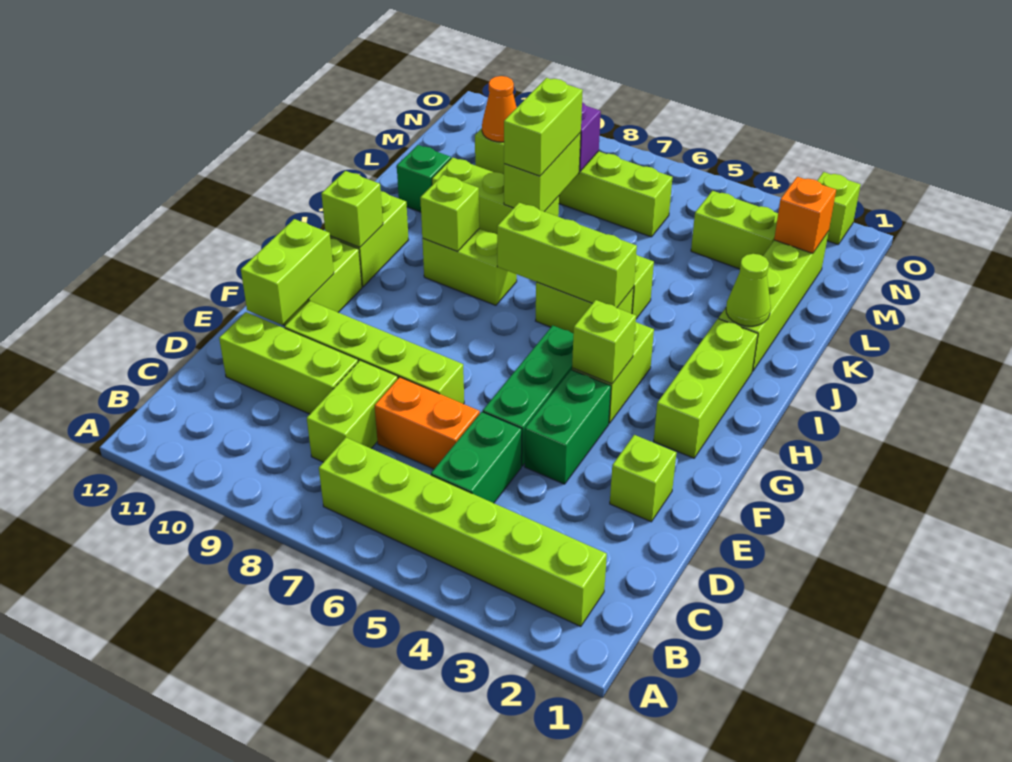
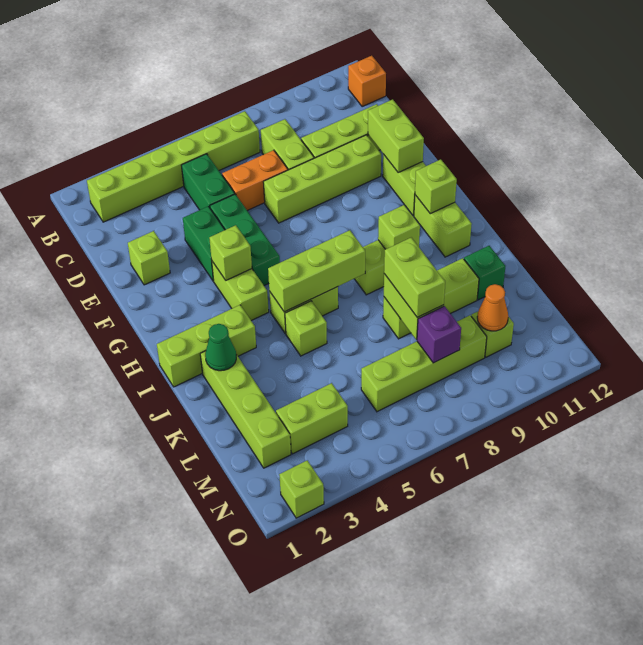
lime 1x3 brick [654,319,758,458] -> lime 1x3 brick turned to [157,305,256,387]
lime 1x1 cone [726,254,771,326] -> green 1x1 cone [205,324,236,371]
orange 1x1 brick [774,177,836,253] -> orange 1x1 brick moved to [348,56,386,107]

